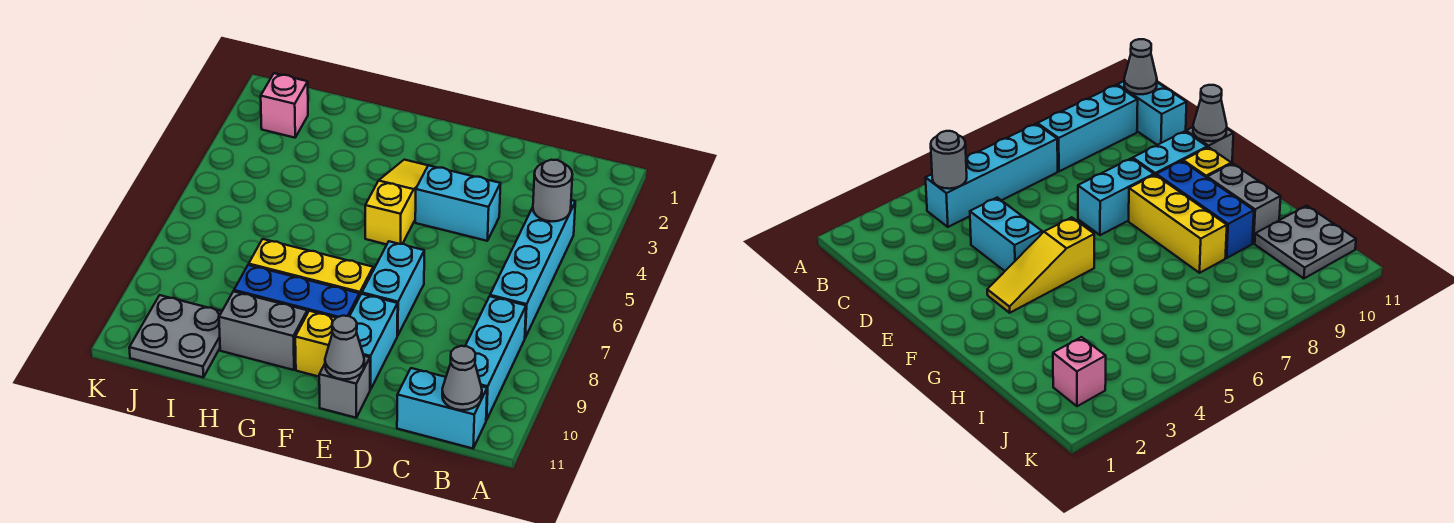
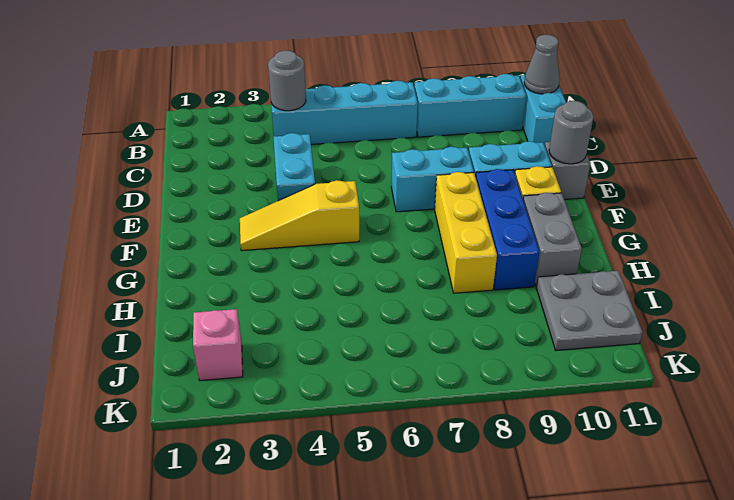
grey 1x1 cone [325,316,364,379] -> grey 1x1 round brick [549,101,593,164]

